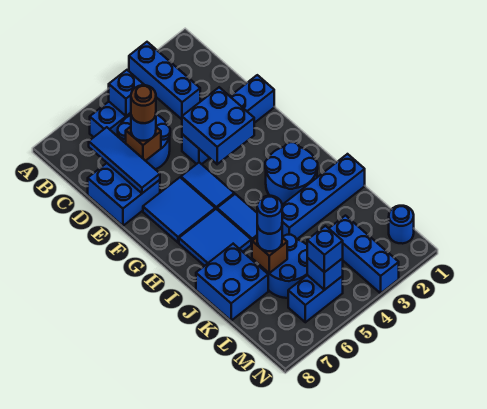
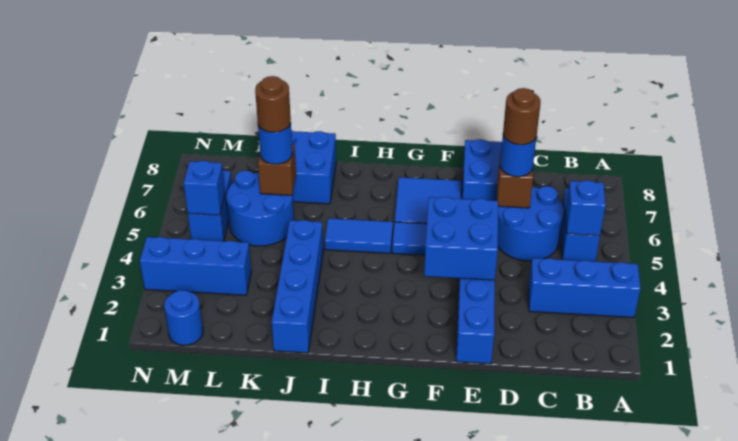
blue 1x3 tile [89,127,160,193] -> none
blue 2x2 round brick [265,142,318,205] -> none
blue 2x2 tile [179,209,251,266] -> none
blue 1x1 round brick [257,196,282,234] -> brown 1x1 round brick [255,76,291,132]
blue 1x1 brick [307,226,343,272] -> none

